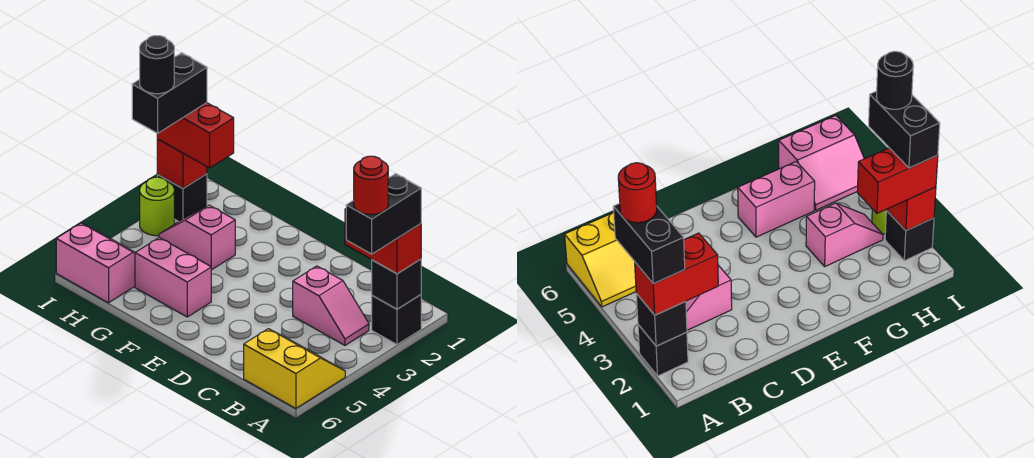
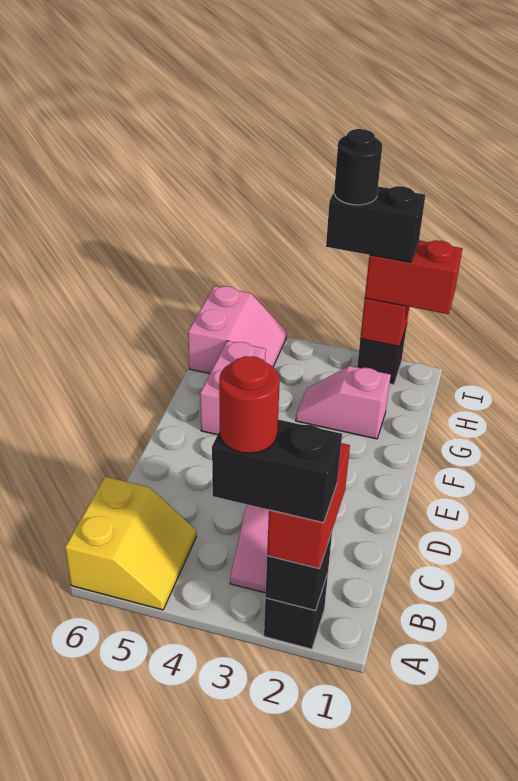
pink 1x2 slope [159,205,235,270] -> pink 1x2 slope turned to [296,366,391,439]
red 1x2 brick [157,103,234,168] -> red 1x2 brick turned to [365,240,463,314]
lime 1x1 round brick [140,177,174,236] -> none

